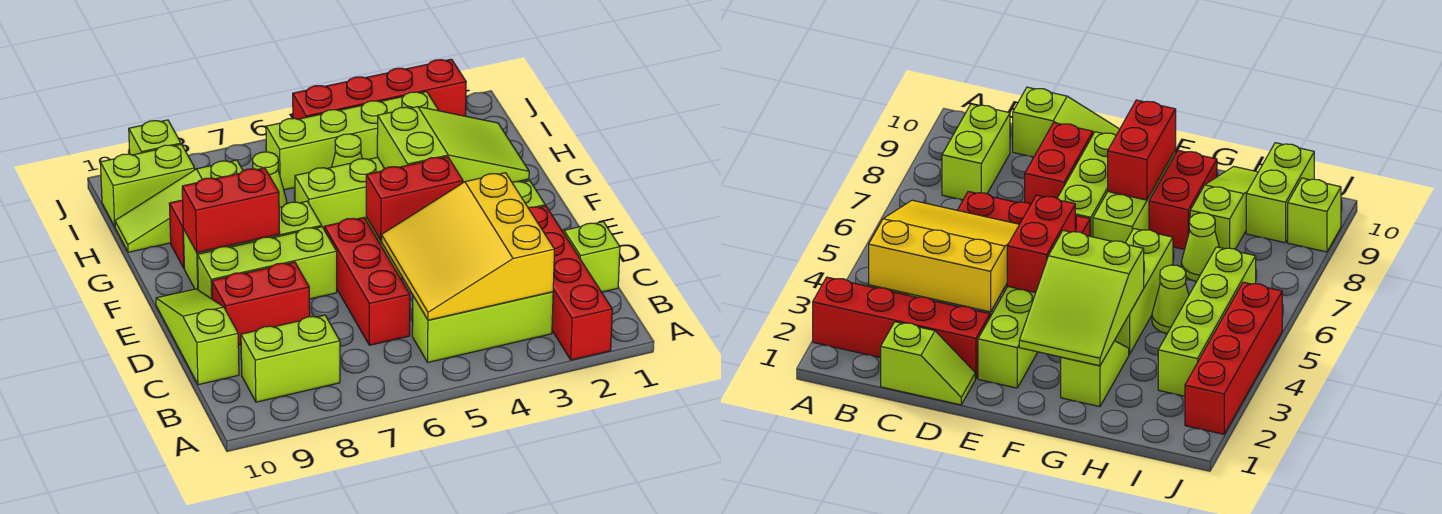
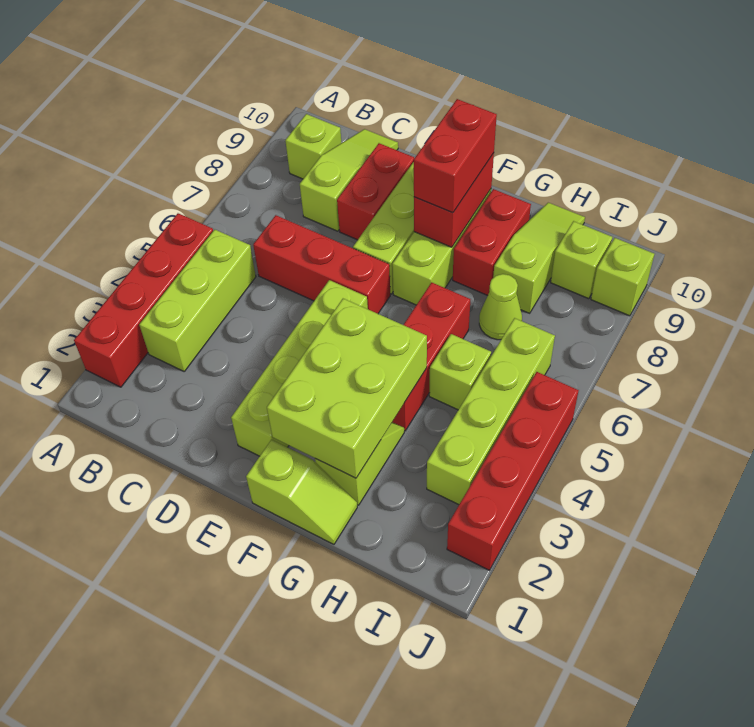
red 1x4 brick [529,206,612,360] -> red 1x4 brick turned to [74,213,213,387]
yellow 3x3 slope [382,173,555,320] -> none
lime 1x2 brick [241,315,340,402] -> lime 1x1 brick [285,114,341,179]
lime 1x2 slope [563,222,620,292] -> lime 1x2 slope moved to [246,440,357,544]
lime 1x3 slope [156,289,239,385] -> lime 1x3 slope turned to [300,129,398,231]
red 1x2 brick [366,157,463,241] -> red 1x2 brick moved to [414,99,497,213]
lime 2x3 slope [377,107,529,183] -> lime 2x3 brick [267,299,427,478]
lime 1x3 brick [295,157,384,229] -> red 1x3 brick [392,282,470,431]
lime 1x1 cone [332,134,362,167] -> lime 1x1 brick [429,334,491,410]
lime 1x2 brick [100,144,195,226] -> lime 1x1 brick [551,221,612,299]

